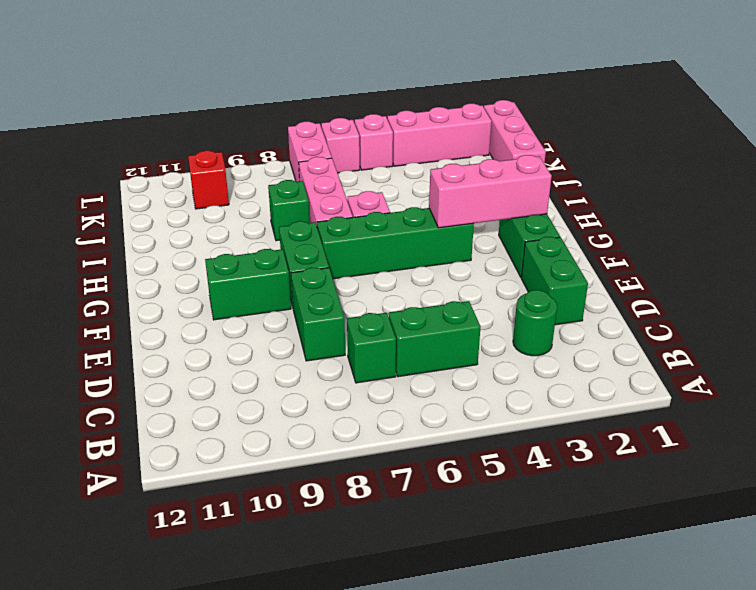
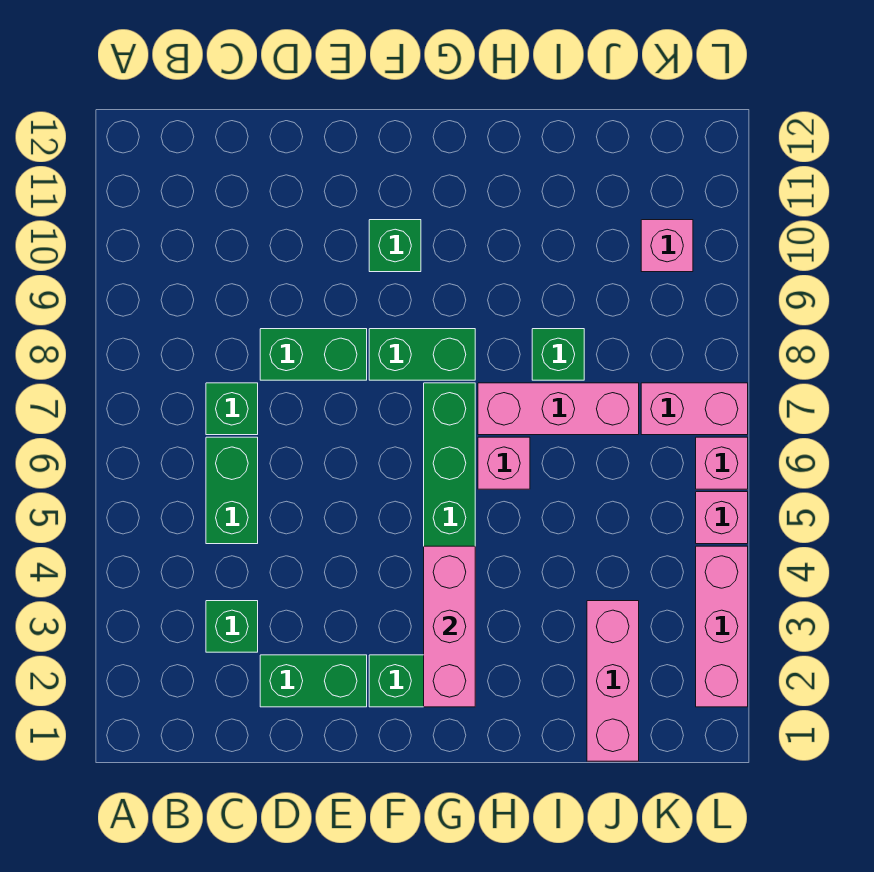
green 1x1 round brick [513,290,557,356] -> green 1x1 brick [206,601,258,652]
green 1x2 brick [205,249,291,320] -> green 1x1 brick [369,220,421,272]
pink 1x3 brick [484,100,546,164] -> pink 1x3 brick turned to [587,601,639,761]
red 1x1 brick [188,151,229,209] -> pink 1x1 brick [641,220,693,272]

